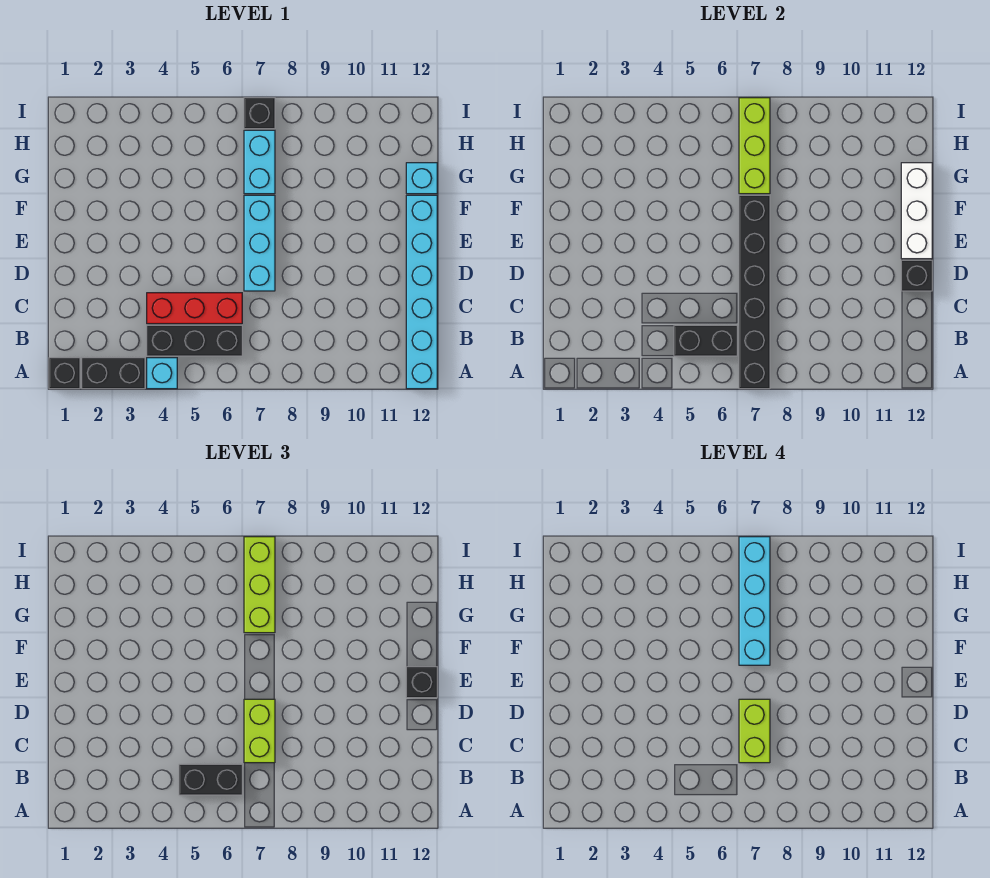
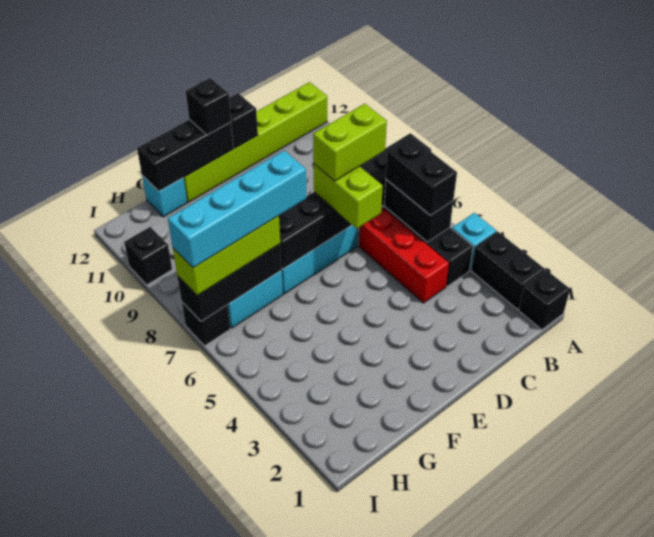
cyan 1x6 brick [406,195,437,389] -> lime 1x6 brick [184,82,327,202]
lime 1x2 brick [244,699,275,763] -> lime 1x2 brick turned to [314,164,383,229]
white 1x3 brick [901,163,932,259] -> black 1x3 brick [137,120,234,191]
lime 1x3 brick [739,98,770,194] -> black 1x3 brick [177,244,282,321]
none -> black 1x1 brick [124,227,172,285]

